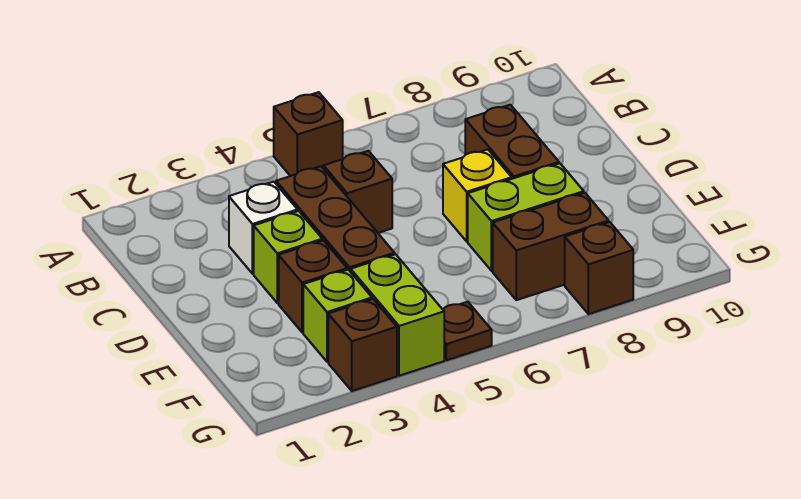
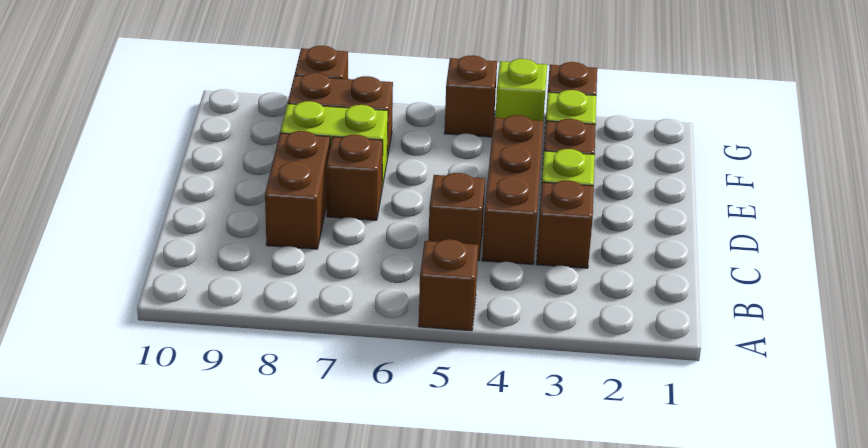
white 1x1 brick [229,182,298,274] -> brown 1x1 brick [536,180,594,268]
yellow 1x1 brick [443,149,512,241] -> brown 1x1 brick [326,134,383,220]
lime 1x2 brick [351,254,444,376] -> lime 1x1 brick [495,59,547,121]
brown 1x1 plate [443,302,492,360] -> brown 1x1 brick [444,55,497,137]

